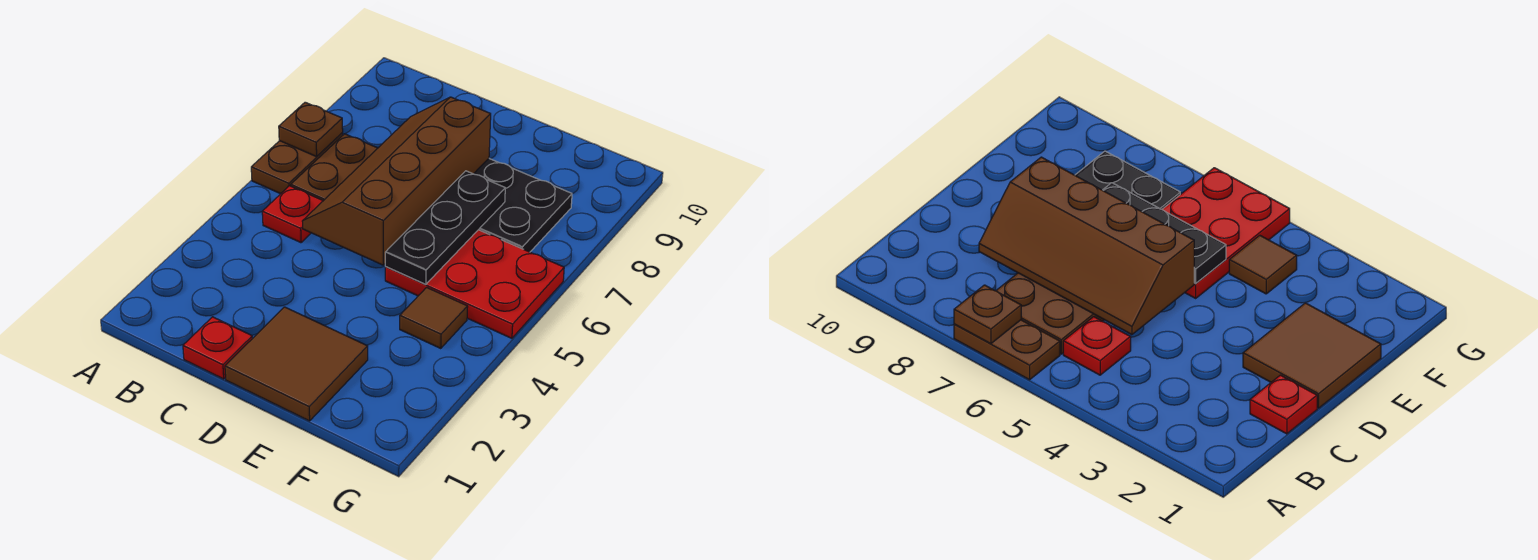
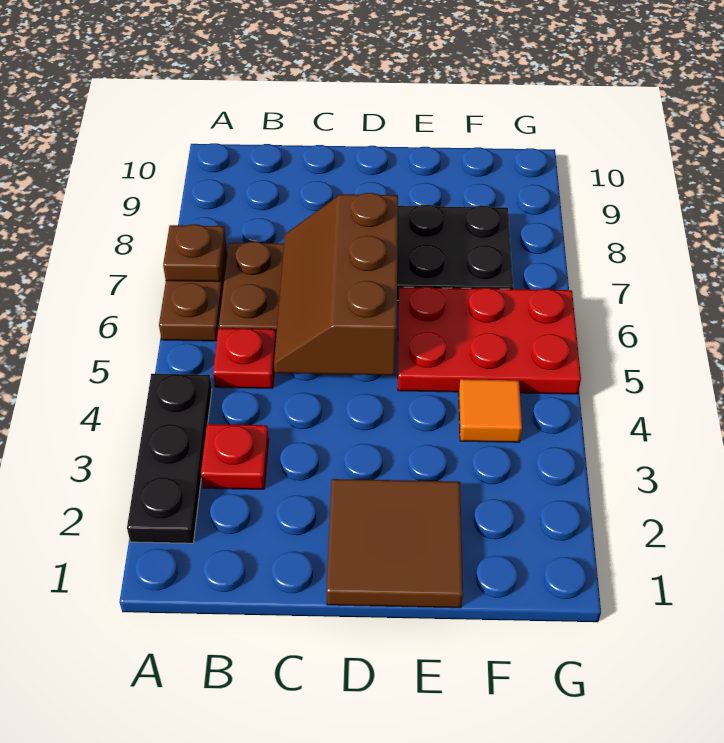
red 1x1 plate [183,317,252,379] -> red 1x1 plate moved to [201,424,269,489]
brown 2x4 slope [302,97,491,265] -> brown 2x3 slope [274,193,398,375]
black 1x3 plate [385,171,505,284] -> black 1x3 plate moved to [127,374,212,543]
brown 1x1 tile [400,287,468,348] -> orange 1x1 tile [459,379,522,442]

